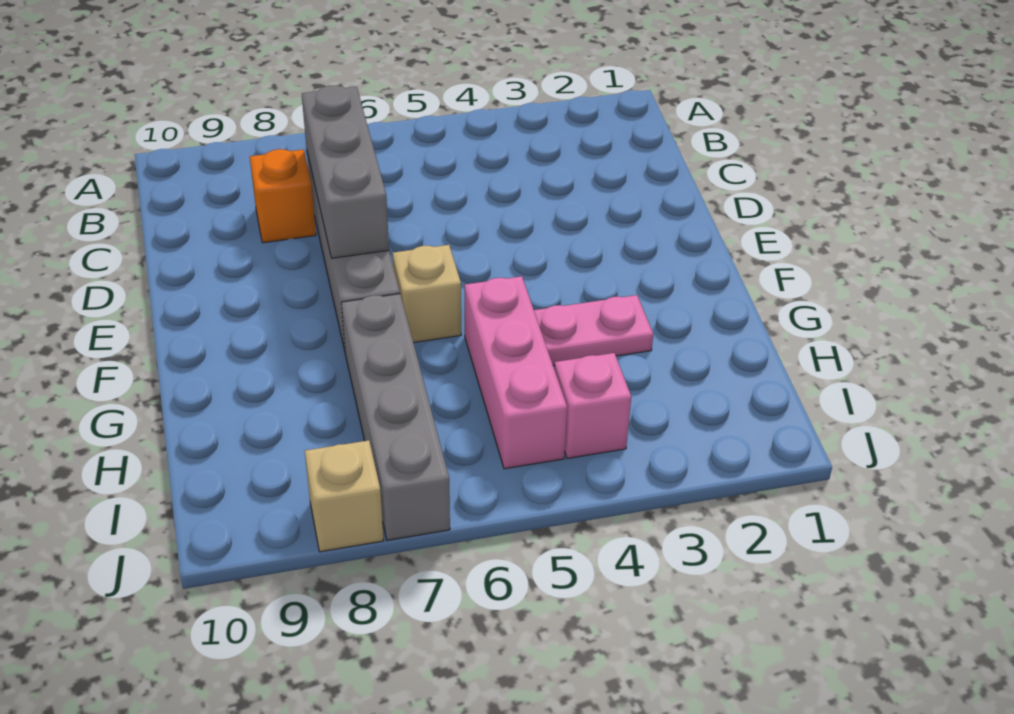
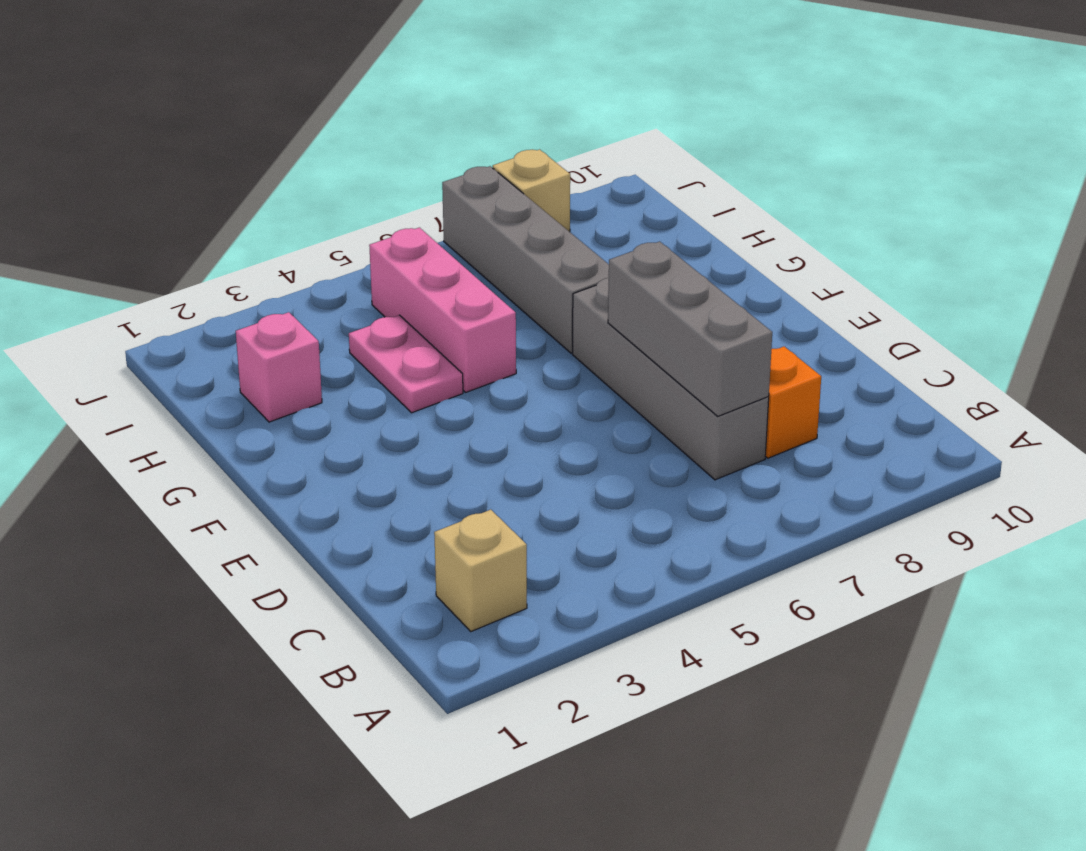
tan 1x1 brick [392,245,461,343] -> tan 1x1 brick moved to [434,510,527,631]
pink 1x2 plate [534,295,653,366] -> pink 1x2 plate turned to [349,315,463,413]
pink 1x1 brick [554,353,631,458] -> pink 1x1 brick moved to [236,312,322,422]

